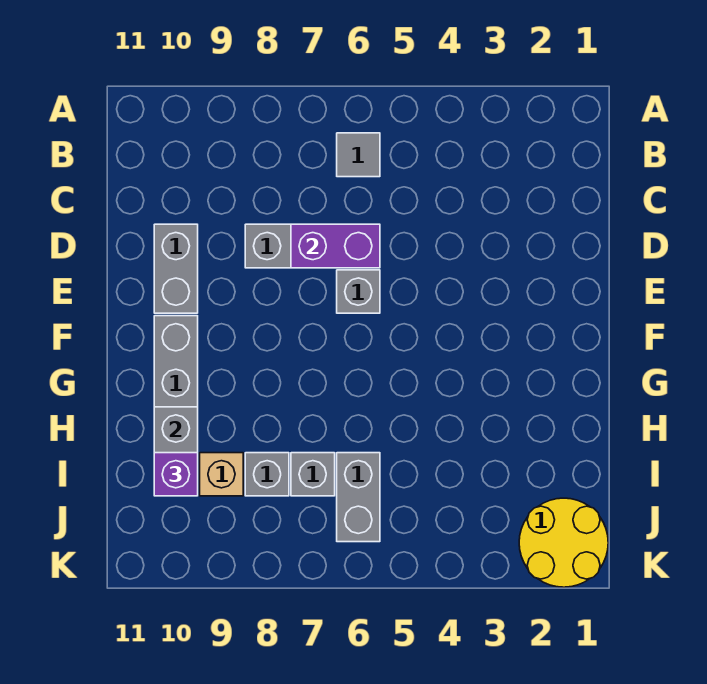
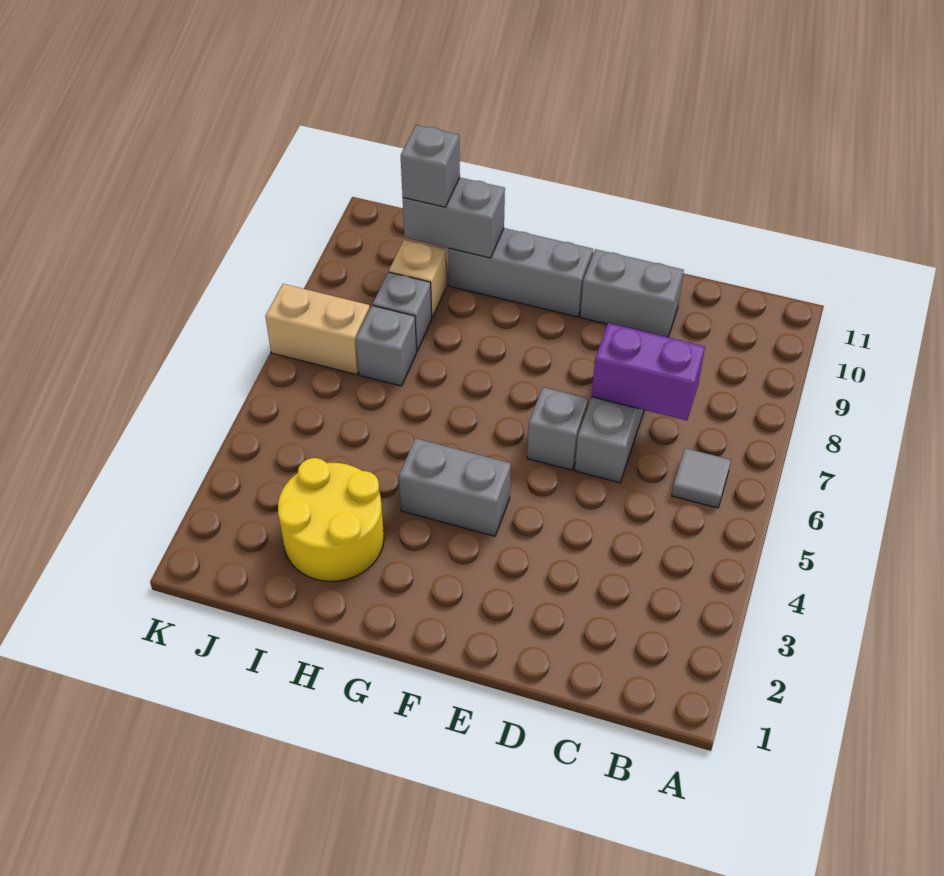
purple 1x2 brick [291,224,380,268] -> purple 1x2 brick turned to [591,323,705,421]
grey 1x2 brick [337,453,380,542] -> grey 1x2 brick moved to [399,438,511,536]
purple 1x1 brick [154,453,198,496] -> grey 1x1 brick [401,125,460,207]
yellow 2x2 round brick [519,498,608,587] -> yellow 2x2 round brick moved to [278,458,384,582]
none -> tan 1x2 brick [265,284,370,375]

